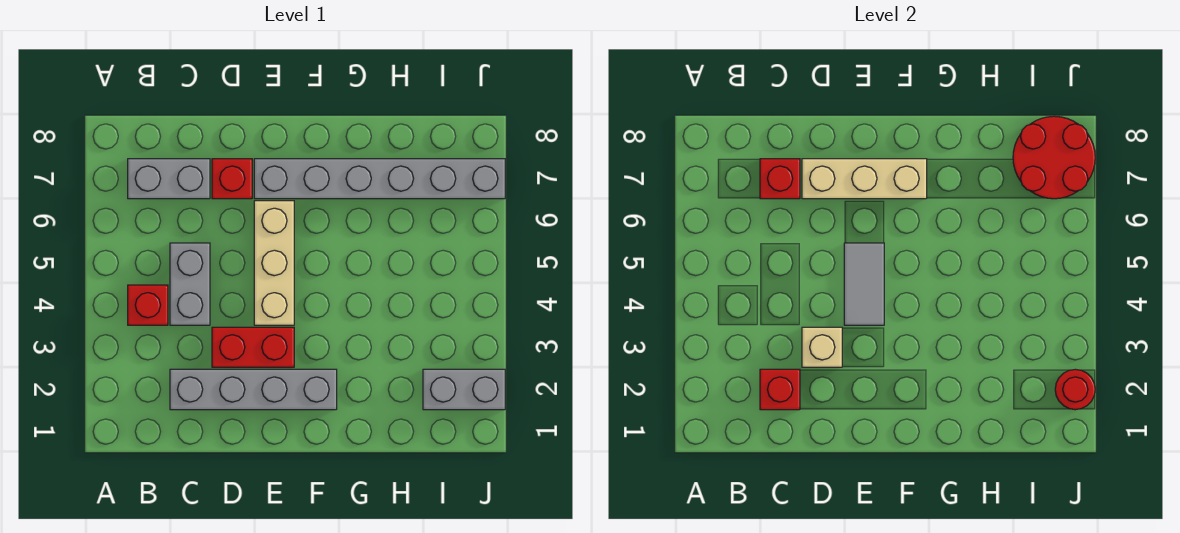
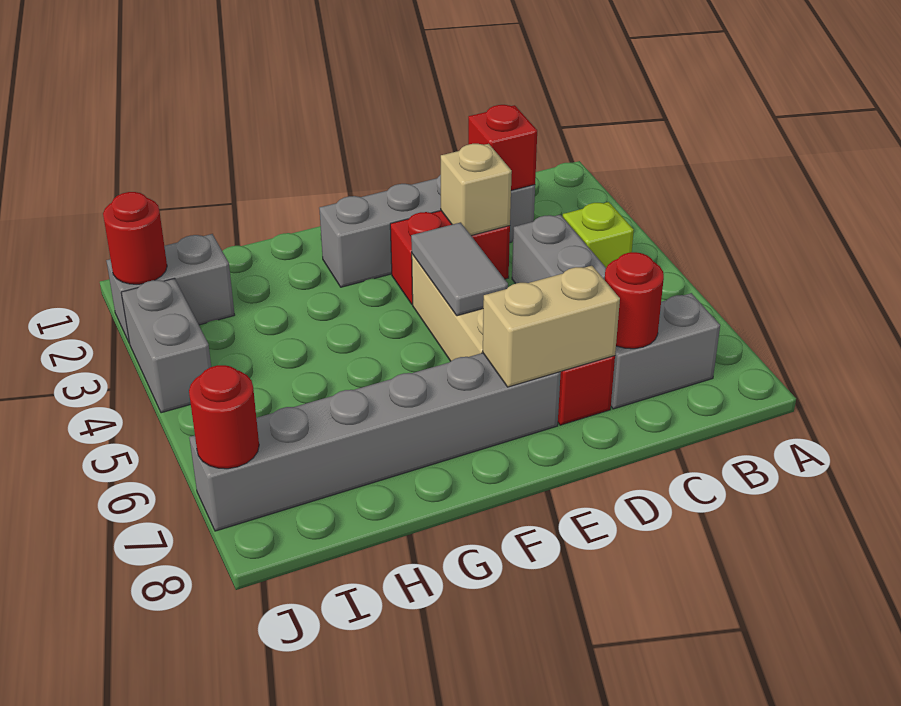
red 1x1 brick [128,285,168,325] -> lime 1x1 brick [563,202,634,268]
red 1x1 brick [760,159,800,199] -> red 1x1 round brick [605,252,664,349]
tan 1x3 brick [802,159,927,199] -> tan 1x2 brick [483,266,620,387]
red 2x2 round brick [1013,116,1095,199] -> red 1x1 round brick [189,365,259,469]
none -> grey 1x2 brick [121,278,211,413]

